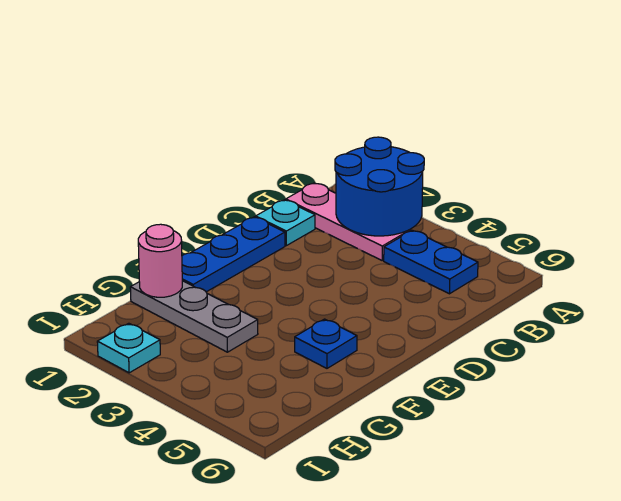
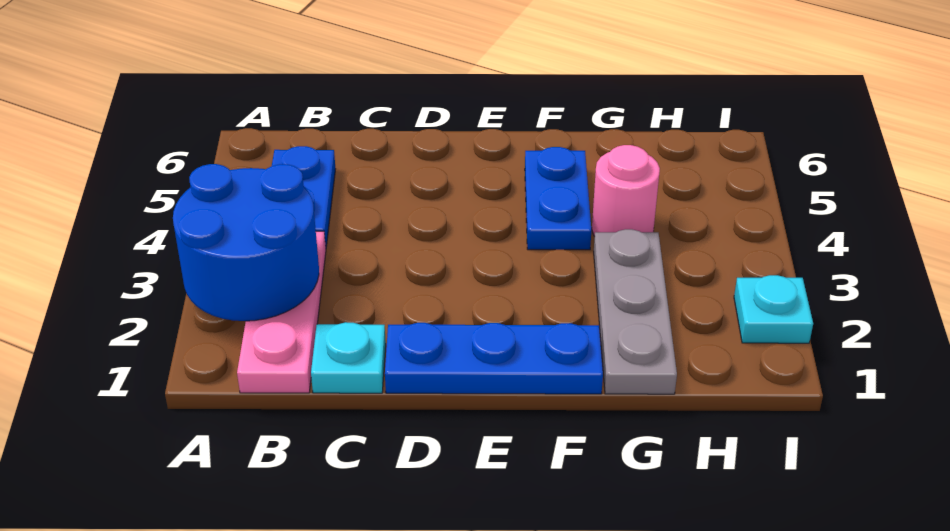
blue 1x1 plate [295,319,357,368] -> blue 1x2 plate [525,147,591,250]
pink 1x1 round brick [138,224,182,297] -> pink 1x1 round brick moved to [592,145,660,236]

